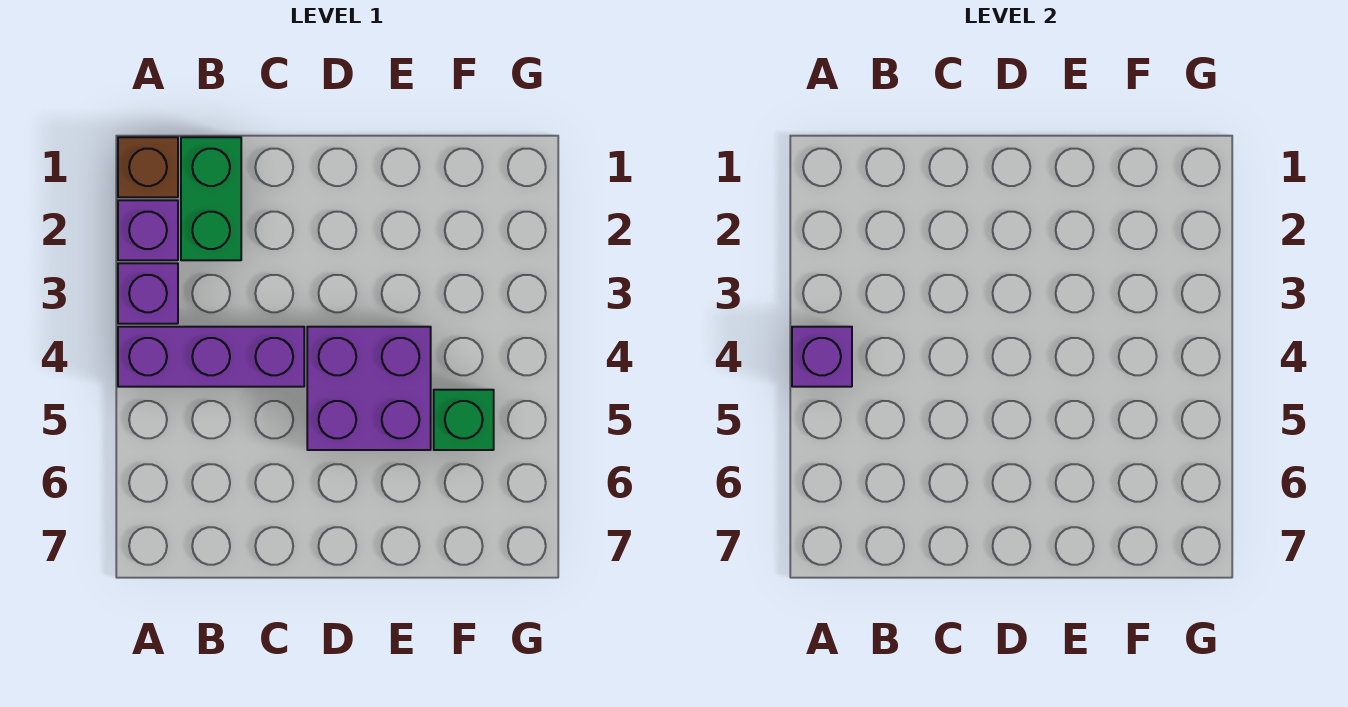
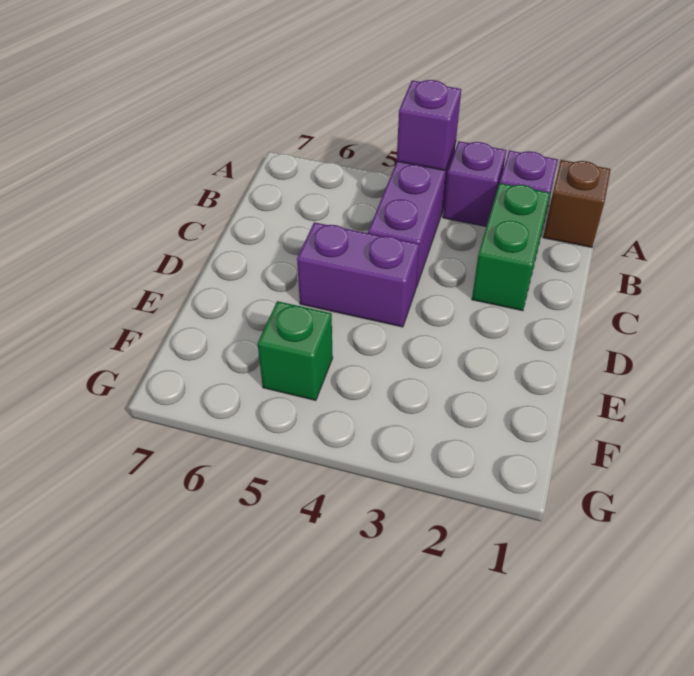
green 1x2 brick [181,137,241,260] -> green 1x2 brick turned to [472,183,550,311]
purple 2x2 brick [307,327,431,450] -> purple 1x2 brick [297,222,419,327]

